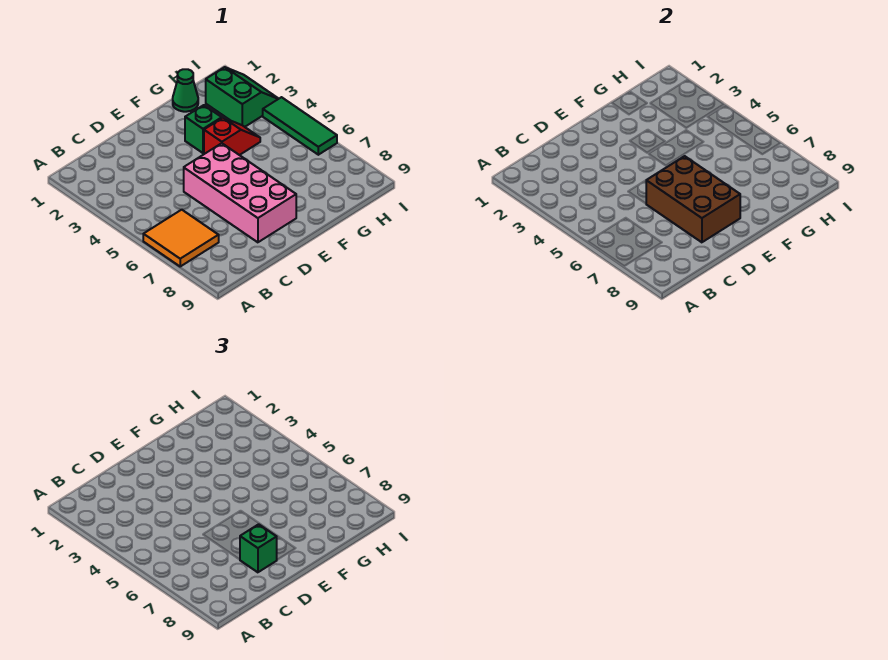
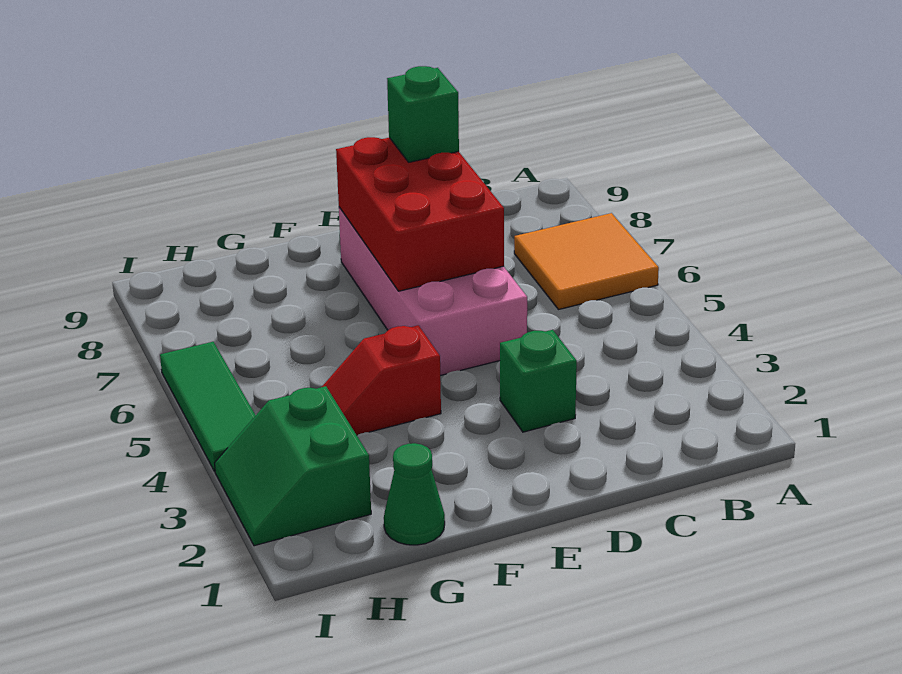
brown 2x3 brick [646,156,740,242] -> red 2x3 brick [336,137,504,291]
green 1x1 brick [185,105,222,153] -> green 1x1 brick moved to [500,330,577,432]

